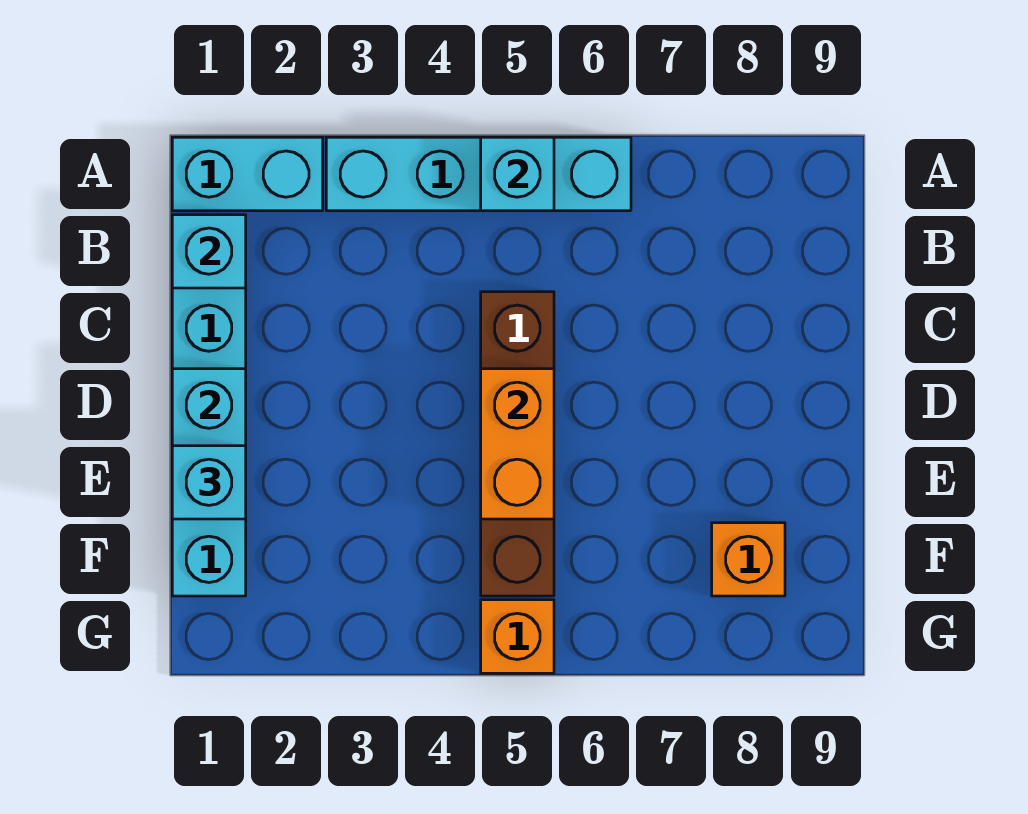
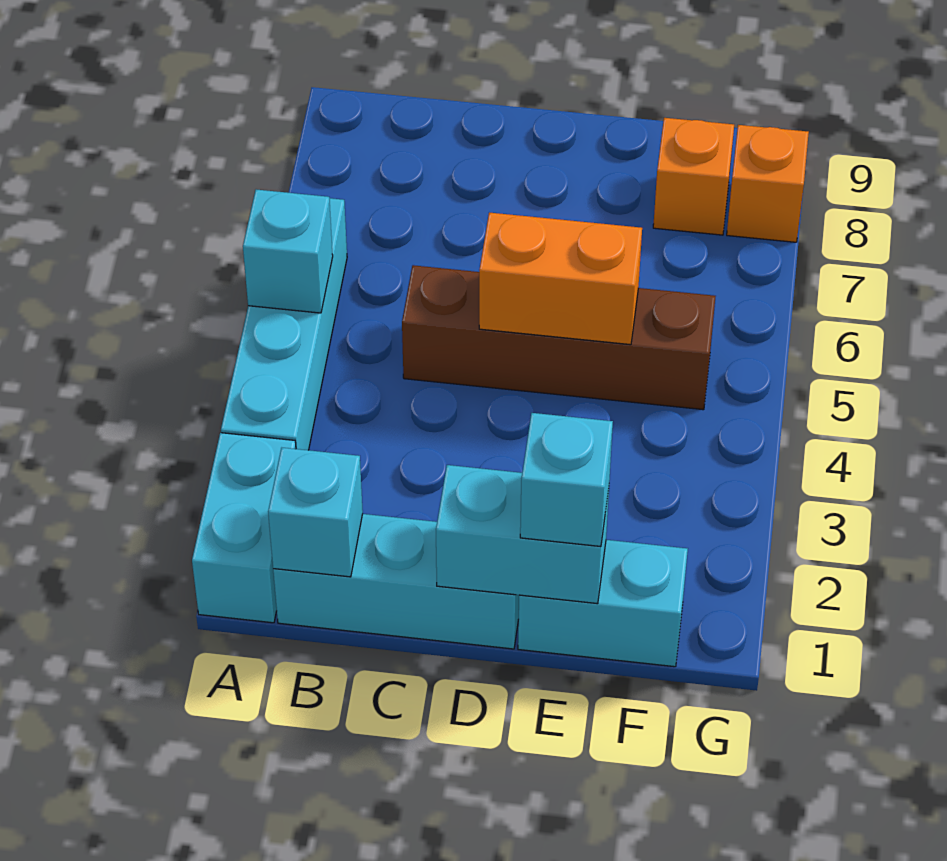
orange 1x1 brick [481,600,554,673] -> orange 1x1 brick moved to [727,125,809,242]

